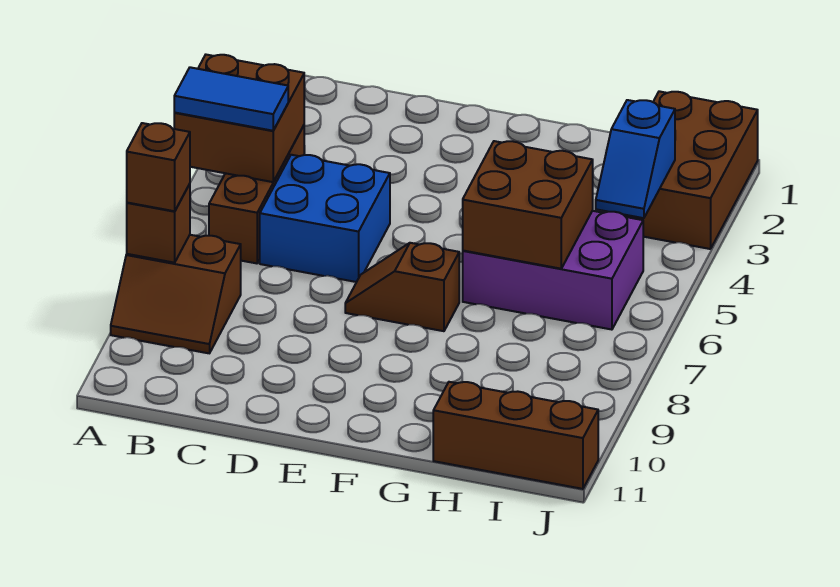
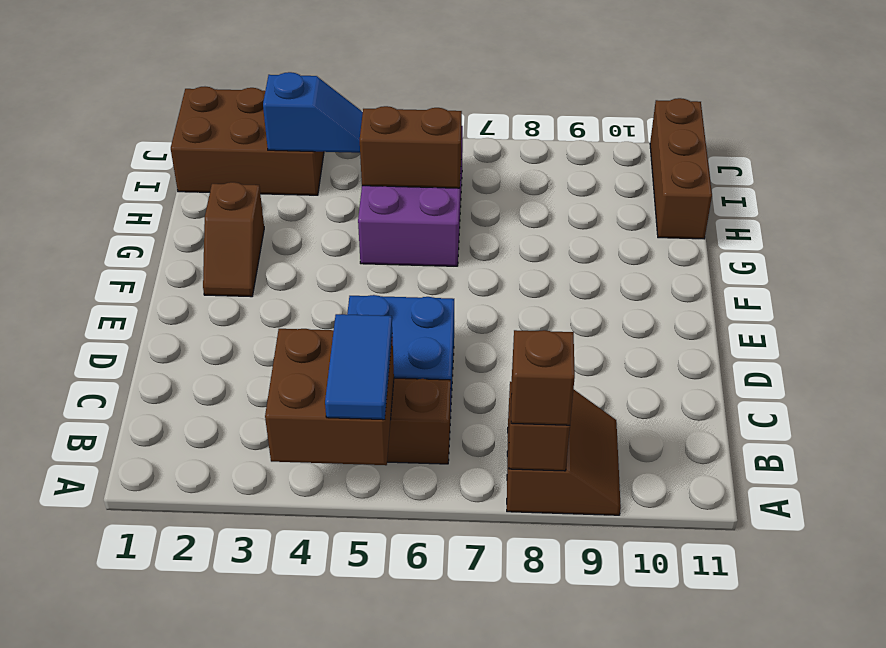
brown 1x2 slope [345,243,459,331] -> brown 1x2 slope moved to [203,182,264,297]
brown 2x2 brick [463,141,593,269] -> brown 1x2 brick [360,106,462,188]

